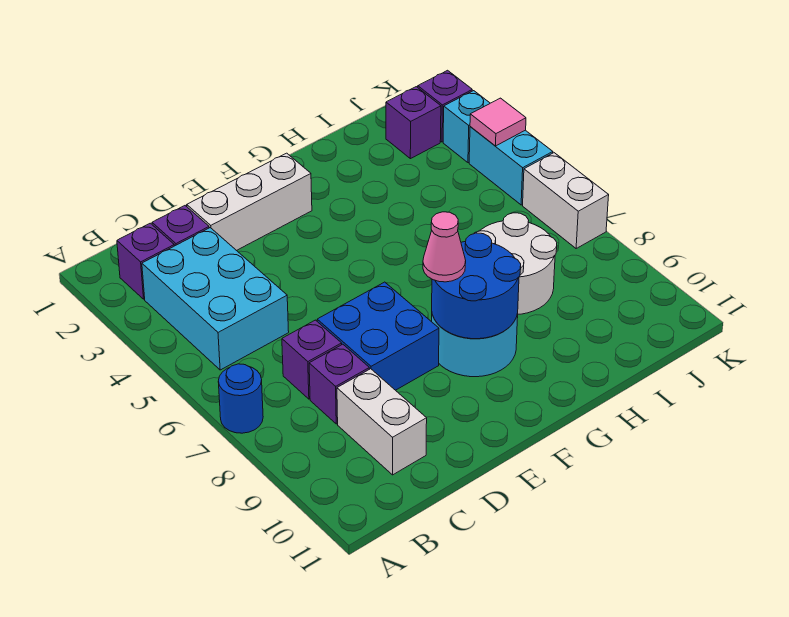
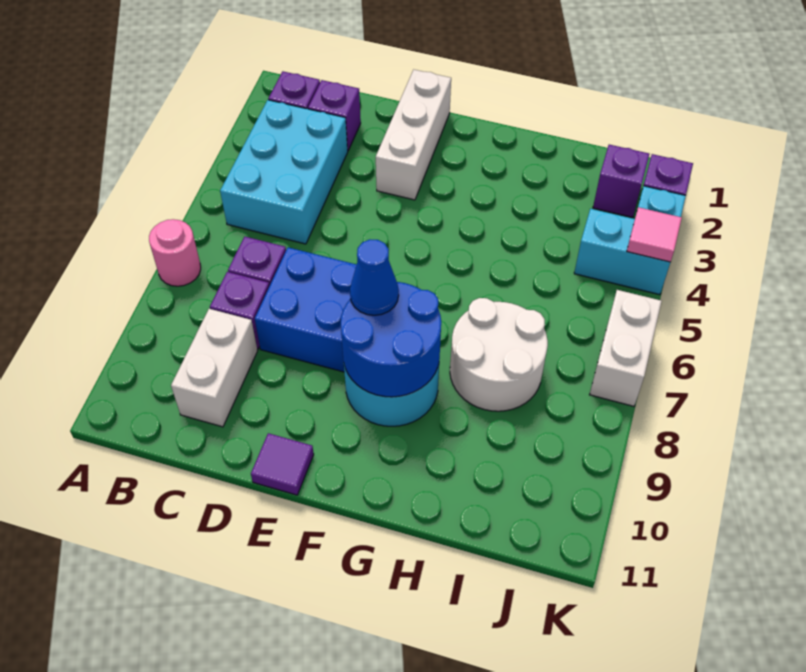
blue 1x1 round brick [218,364,263,433] -> pink 1x1 round brick [149,219,201,286]
white 1x3 brick [187,153,312,251] -> white 1x3 brick turned to [376,70,451,200]
none -> purple 1x1 tile [251,433,314,495]
pink 1x1 cone [423,212,466,282] -> blue 1x1 cone [350,240,399,315]
cyan 1x2 brick [469,127,553,205] -> cyan 1x2 brick turned to [574,209,670,295]

